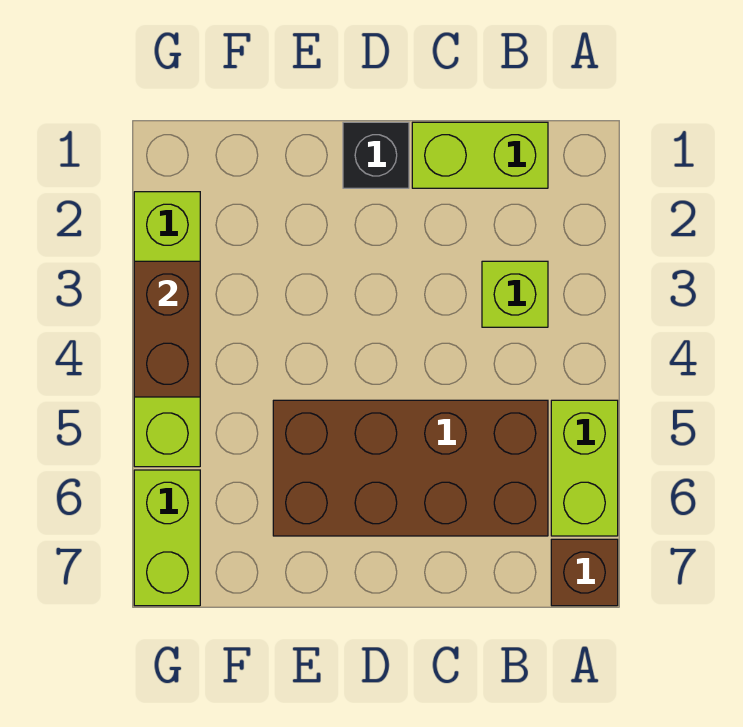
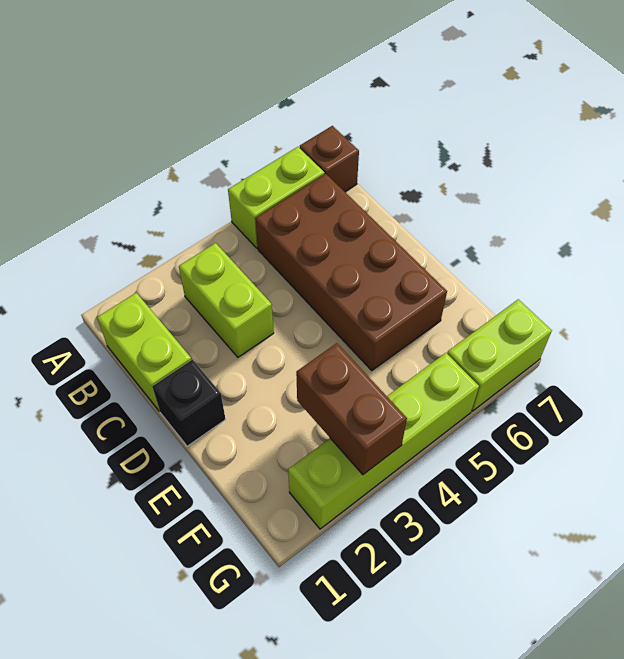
lime 1x1 brick [482,261,548,327] -> lime 1x2 brick [179,243,274,357]
brown 1x2 brick [134,261,200,397] -> brown 1x2 brick turned to [296,343,407,475]

